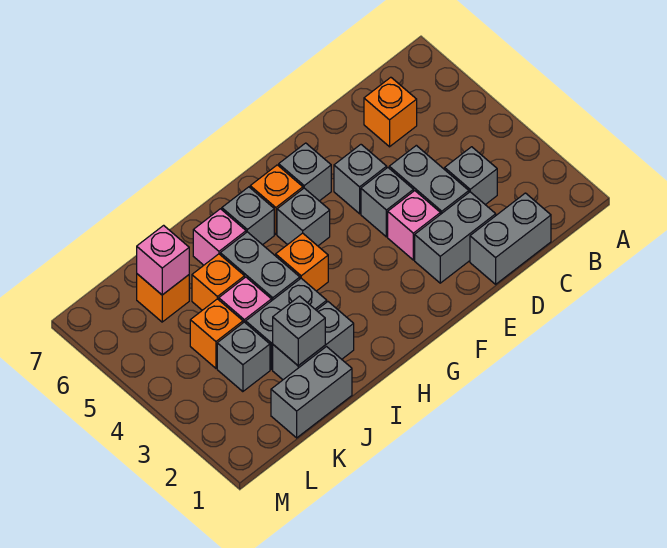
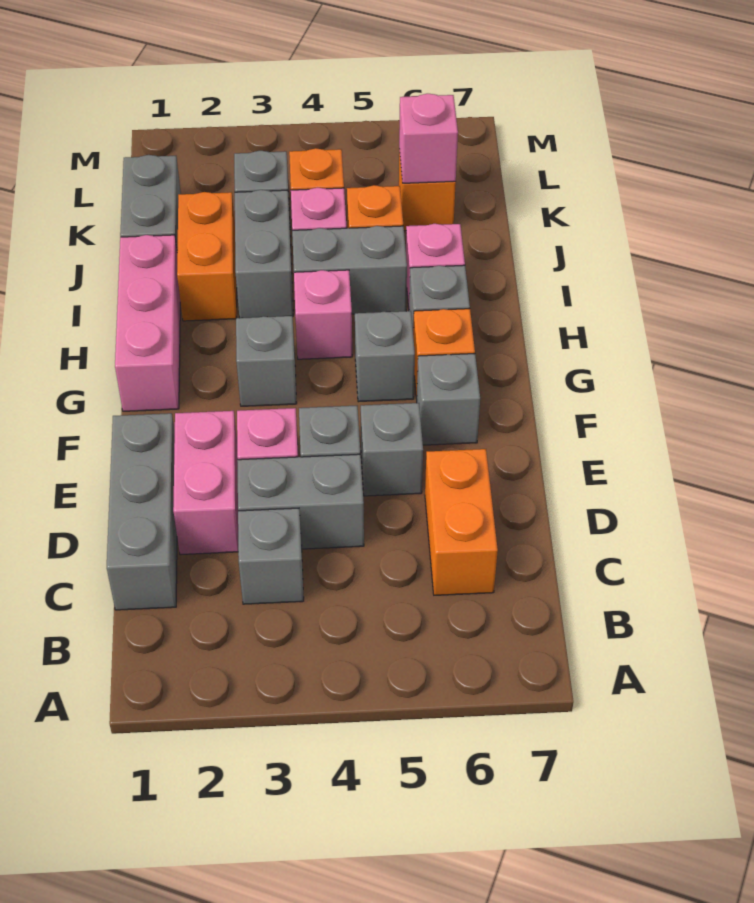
grey 1x2 brick [470,193,551,284] -> grey 1x3 brick [107,413,177,610]
orange 1x1 brick [364,77,417,147] -> orange 1x2 brick [425,449,498,595]
grey 1x2 brick [415,192,496,283] -> pink 1x2 brick [173,411,238,555]
none -> pink 1x3 brick [115,235,180,411]
orange 1x1 brick [276,233,328,291] -> pink 1x1 brick [294,270,352,359]
grey 1x2 brick [273,302,354,380] -> orange 1x2 brick [177,192,237,321]
grey 1x1 brick [273,296,325,366] -> grey 1x1 brick moved to [236,316,297,406]

